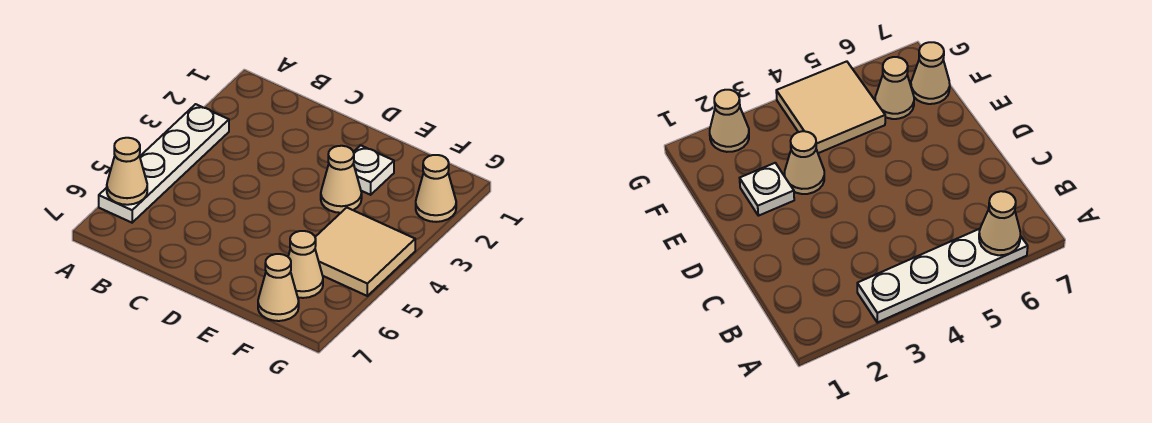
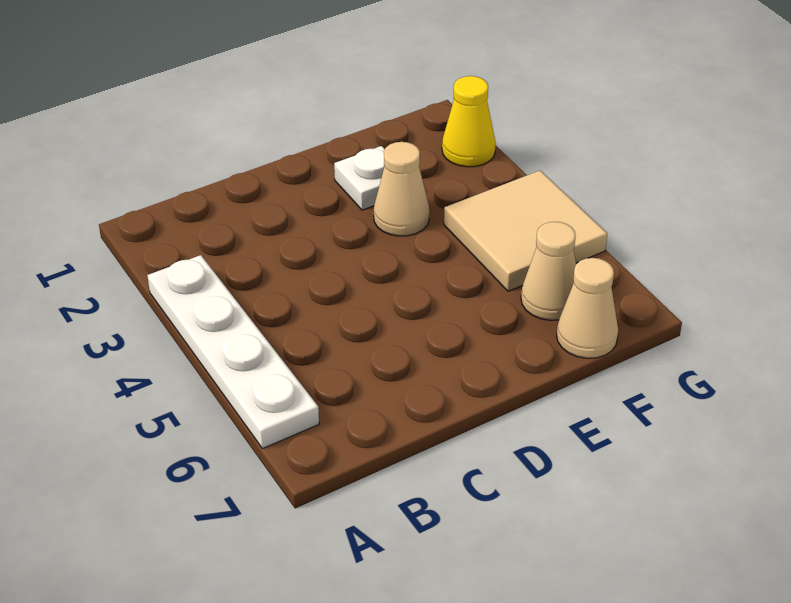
tan 1x1 cone [107,138,147,205] -> none
tan 1x1 cone [416,155,456,222] -> yellow 1x1 cone [442,76,496,167]

